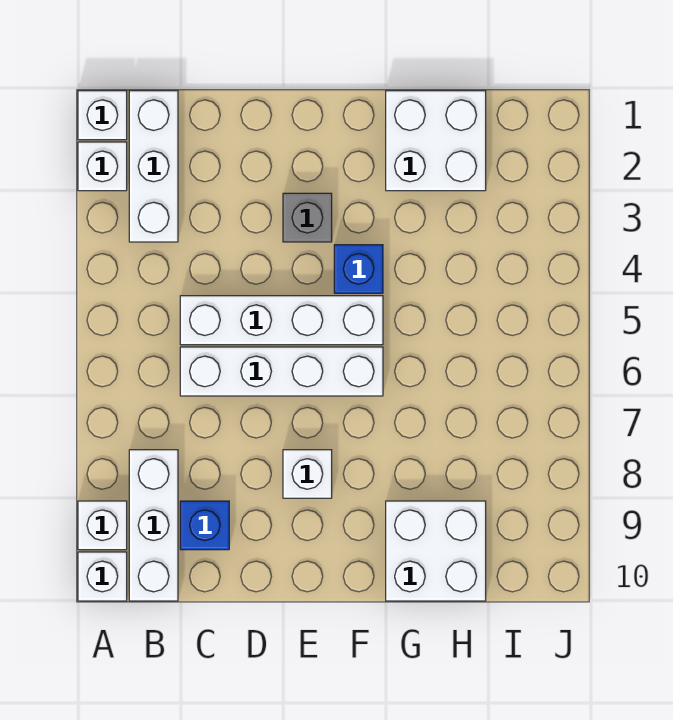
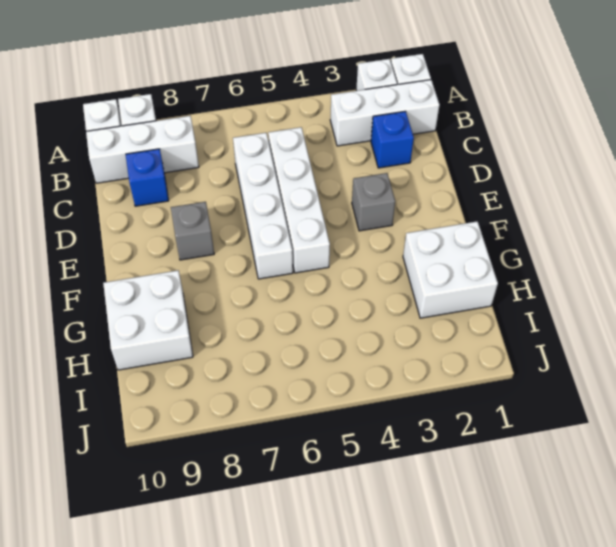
white 1x1 brick [283,450,332,498] -> grey 1x1 brick [171,202,214,260]
blue 1x1 brick [334,245,383,293] -> blue 1x1 brick moved to [371,111,414,168]

